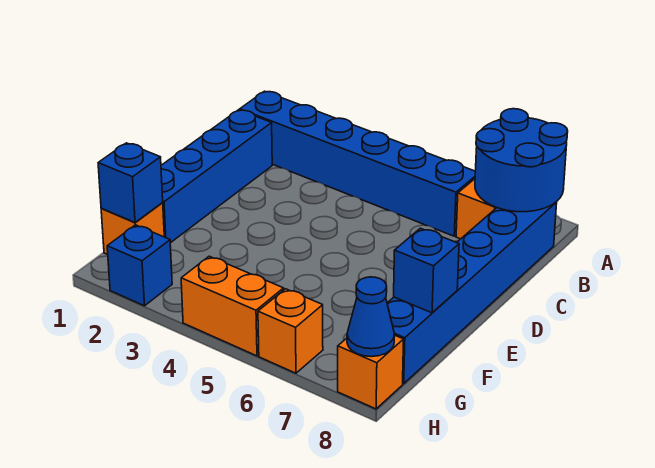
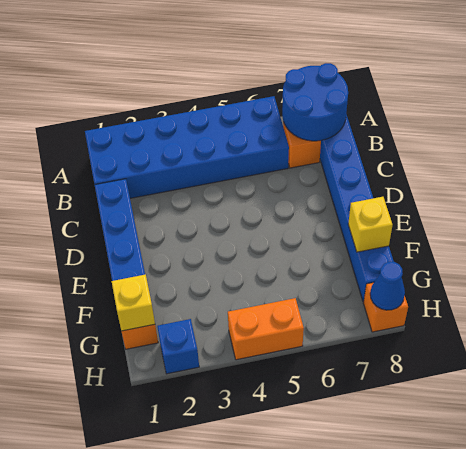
blue 1x6 brick [240,91,475,236] -> blue 2x6 brick [85,96,289,198]
blue 1x1 brick [394,228,459,313] -> yellow 1x1 brick [348,197,392,252]
blue 1x1 brick [98,143,163,223] -> yellow 1x1 brick [112,274,155,331]
orange 1x1 brick [258,289,323,373] -> none

